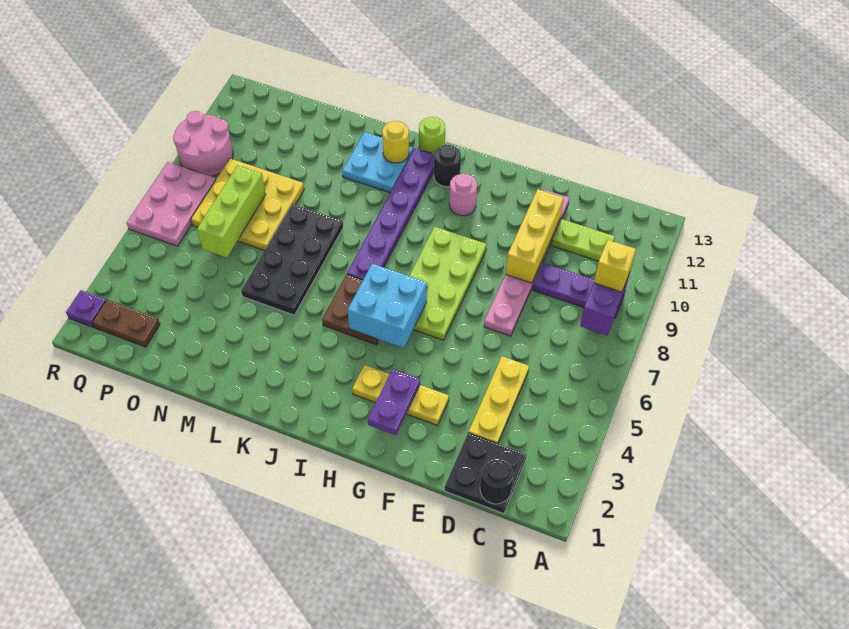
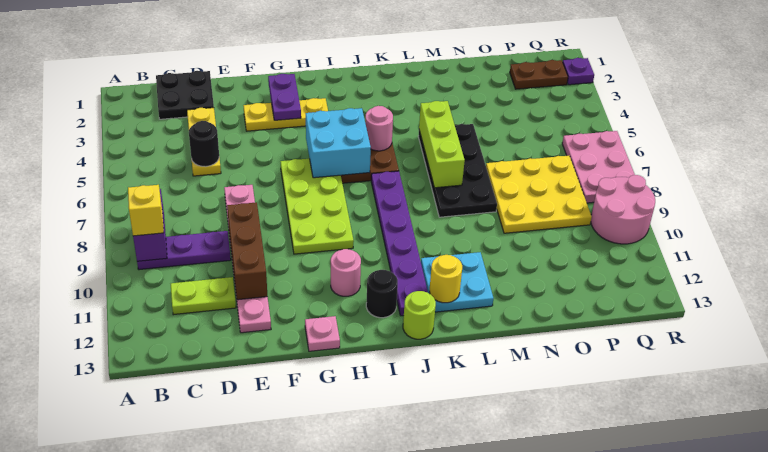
black 1x1 round brick [480,459,514,504] -> black 1x1 round brick moved to [189,121,219,167]
yellow 1x3 brick [506,189,564,283] -> brown 1x3 brick [227,202,267,300]
none -> pink 1x1 plate [305,316,340,351]
none -> pink 1x1 round brick [365,106,393,151]
lime 1x3 brick [197,165,266,258] -> lime 1x3 brick moved to [419,101,465,188]

